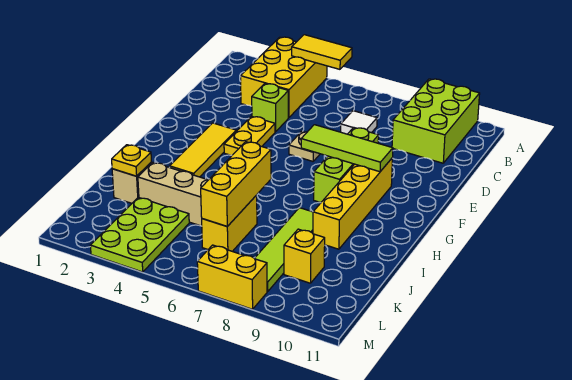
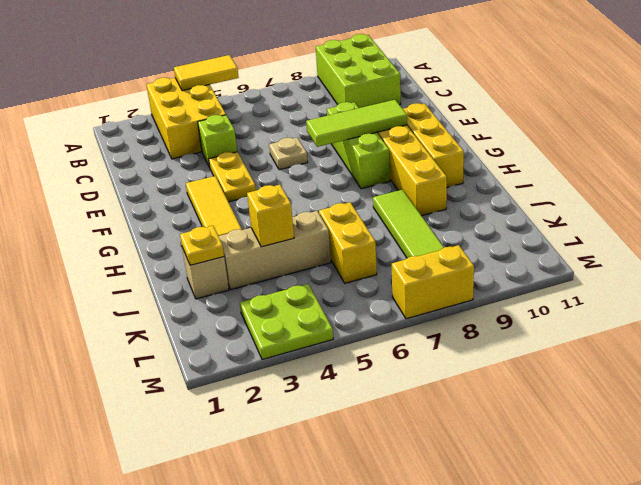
white 1x1 tile [341,111,377,134] -> none
yellow 1x3 brick [201,142,271,226] -> yellow 1x3 brick moved to [403,103,464,187]
lime 2x3 plate [90,197,189,272] -> lime 2x2 plate [240,284,333,360]
yellow 1x1 brick [284,229,325,283] -> yellow 1x1 brick moved to [247,185,294,247]

